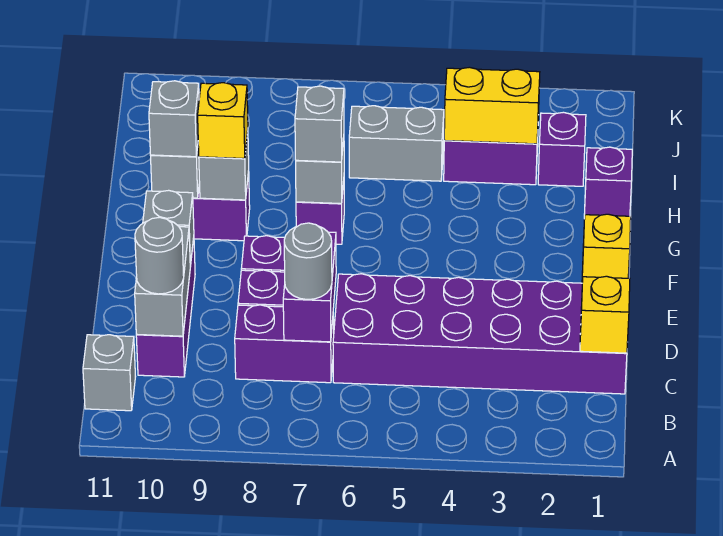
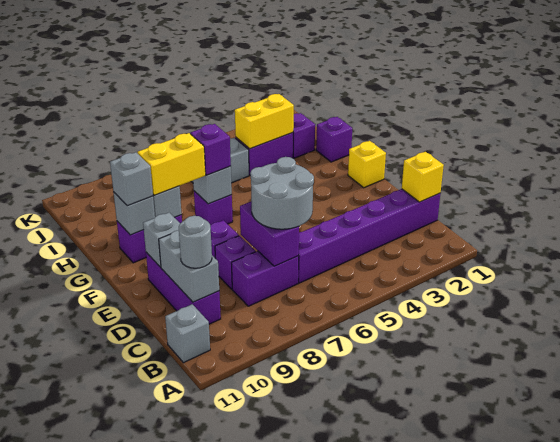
purple 2x6 brick [333,274,627,394] -> purple 1x6 brick [298,189,440,283]
grey 1x1 round brick [284,223,332,300] -> grey 2x2 round brick [250,157,314,229]
grey 1x1 brick [295,86,344,162] -> purple 1x1 brick [190,124,231,175]
yellow 1x1 brick [198,83,248,159] -> yellow 1x2 brick [137,133,205,195]

